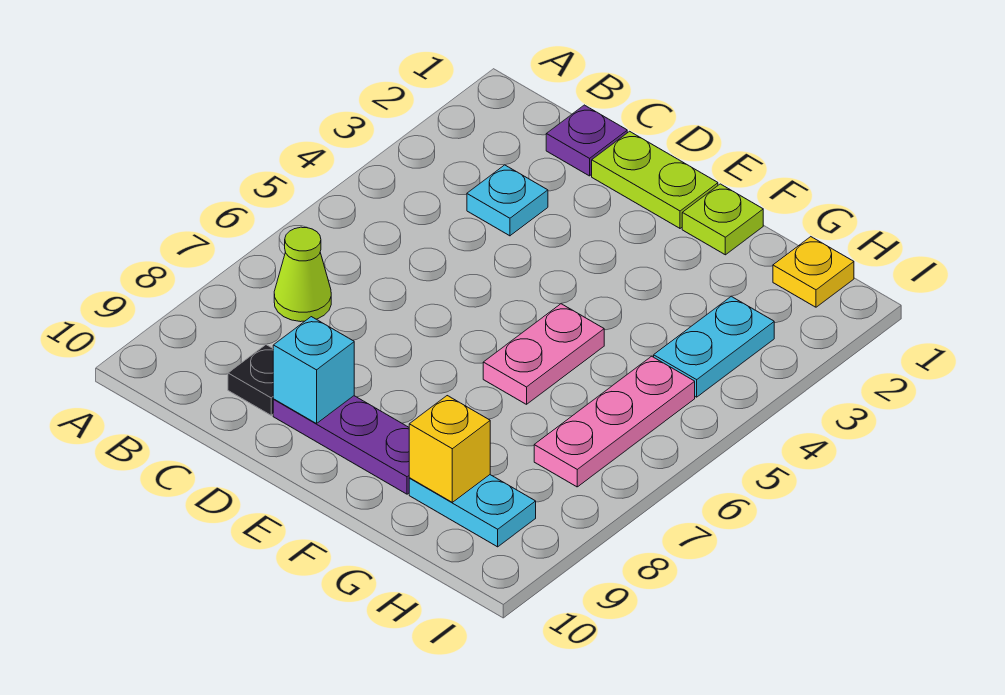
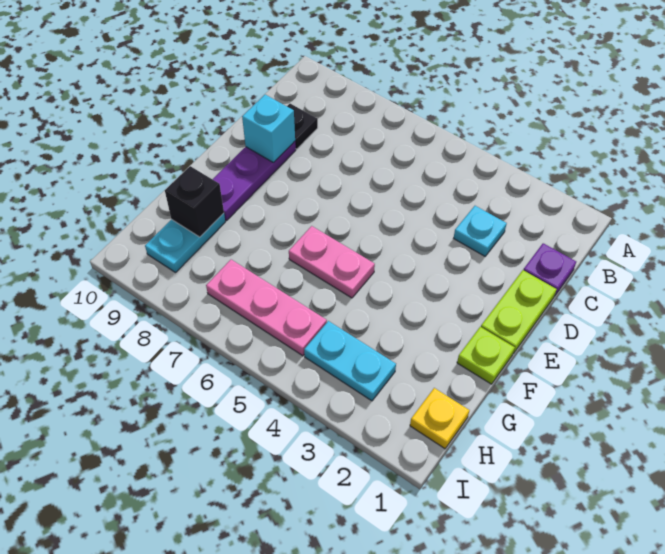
lime 1x1 cone [274,227,331,322] -> none
yellow 1x1 brick [409,396,490,502] -> black 1x1 brick [165,166,224,237]

